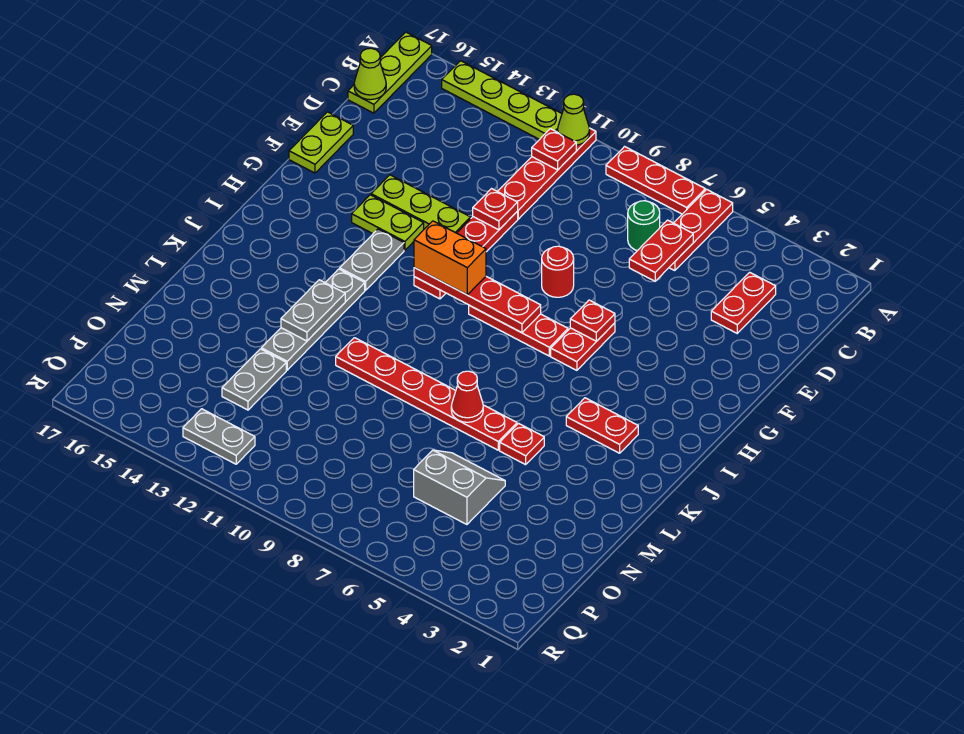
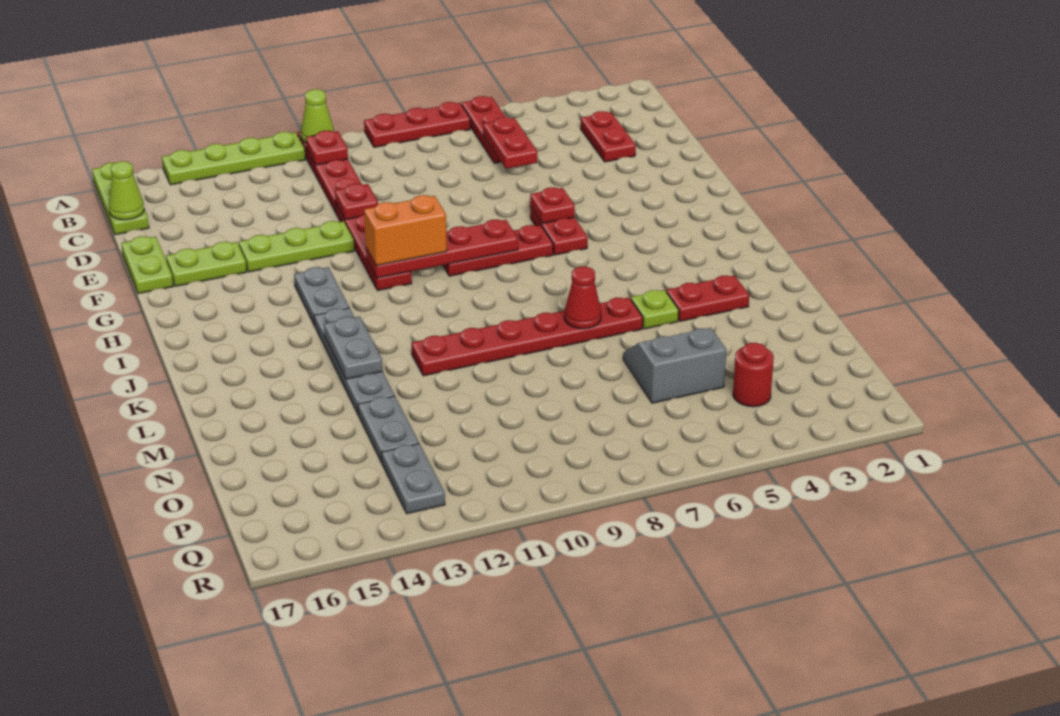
green 1x1 round brick [628,201,660,251] -> none
red 1x1 round brick [542,246,574,297] -> red 1x1 round brick moved to [733,343,774,407]
lime 1x2 plate [352,195,424,250] -> lime 1x2 plate moved to [166,241,247,286]
red 1x2 plate [566,398,638,453] -> red 1x2 plate moved to [666,276,749,321]
red 1x1 plate [500,423,544,465] -> lime 1x1 plate [631,290,679,329]
grey 1x2 plate [183,409,255,464] -> grey 1x2 plate turned to [382,444,445,514]

